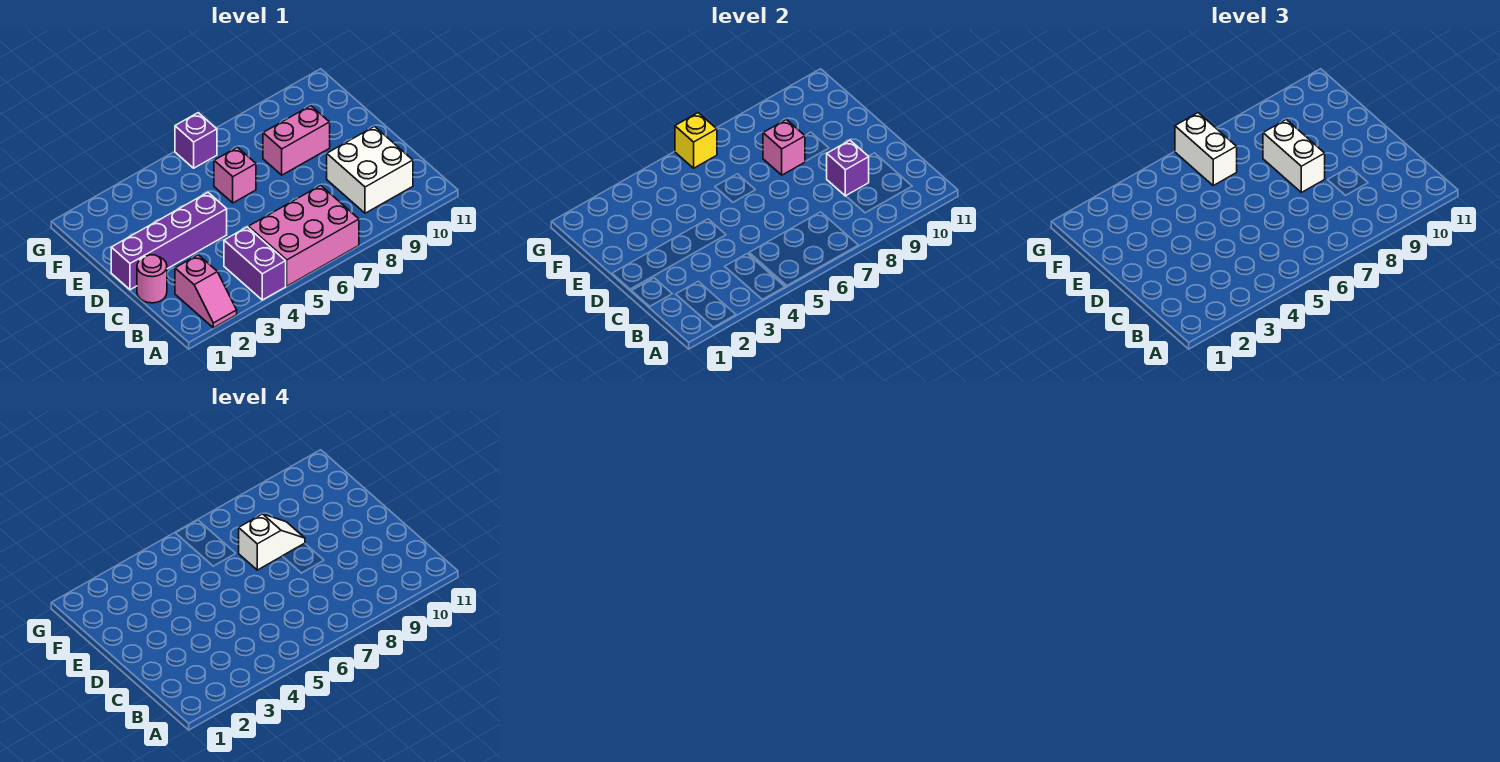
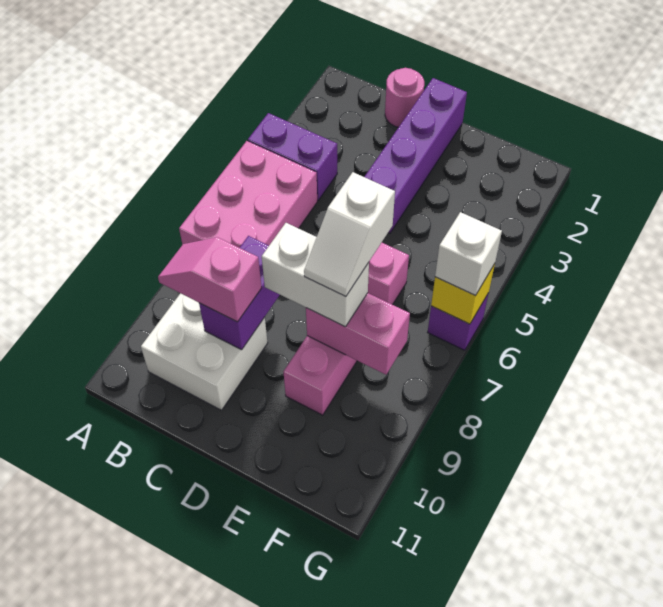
pink 1x2 slope [175,255,237,328] -> pink 1x2 slope moved to [158,237,262,322]
purple 1x1 brick [827,140,869,196] -> purple 1x2 brick [199,236,280,350]
pink 1x1 brick [763,120,805,175] -> pink 1x2 brick [306,293,410,375]
white 1x2 brick [1175,113,1237,185] -> white 1x1 brick [435,212,502,296]

